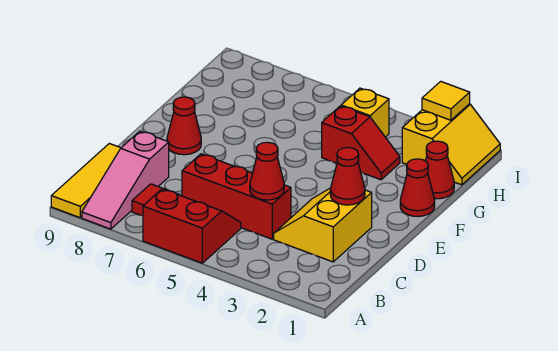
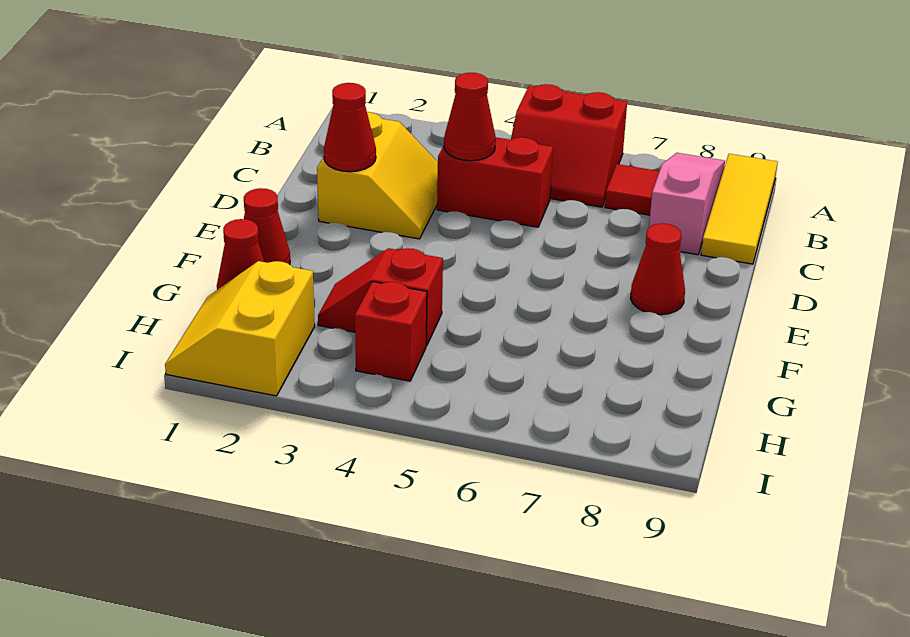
red 1x3 brick [182,154,291,239] -> red 1x2 brick [437,137,553,227]
yellow 1x1 brick [341,88,389,137] -> red 1x1 brick [355,282,427,381]
yellow 1x1 tile [422,81,470,120] -> none

